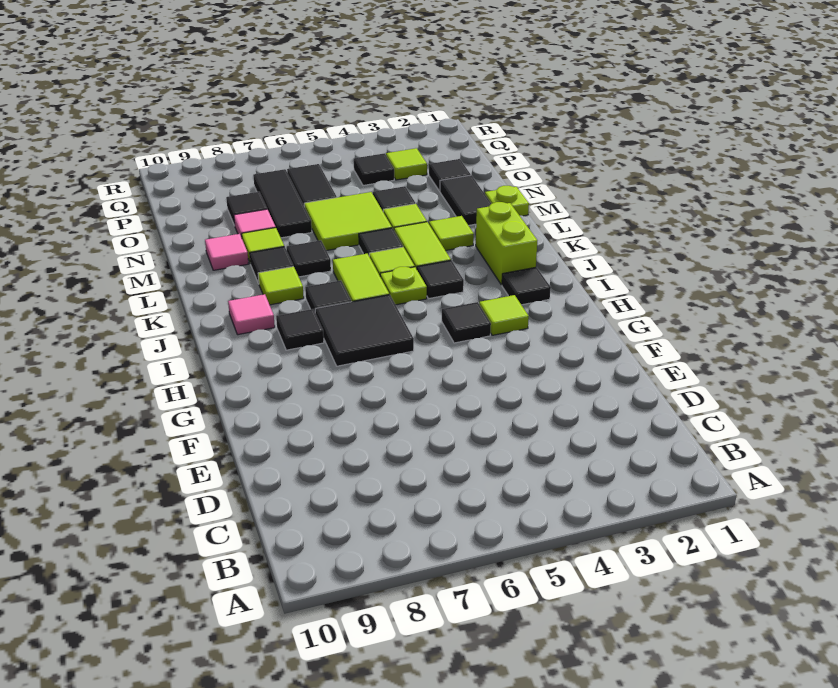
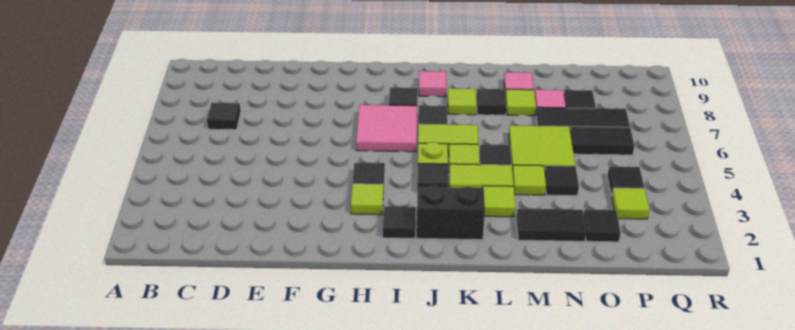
black 2x2 tile [315,295,414,366] -> pink 2x2 tile [356,105,417,152]
lime 1x2 brick [476,202,537,285] -> black 1x2 brick [417,186,485,240]
black 1x1 tile [287,240,331,277] -> black 1x1 tile moved to [207,103,241,130]
lime 1x1 plate [485,186,529,216] -> none

